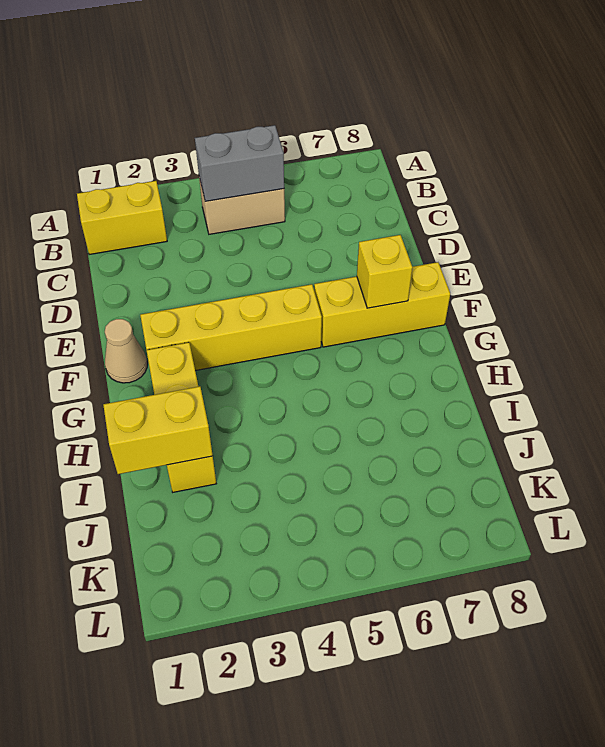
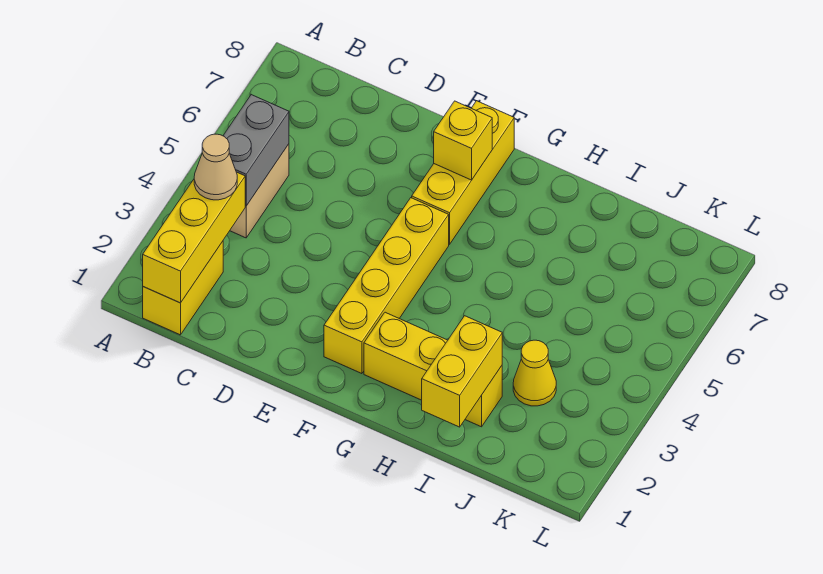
none -> yellow 1x3 brick [143,172,245,303]
tan 1x1 cone [105,319,147,383] -> tan 1x1 cone moved to [194,134,237,200]
none -> yellow 1x1 cone [513,340,556,406]

